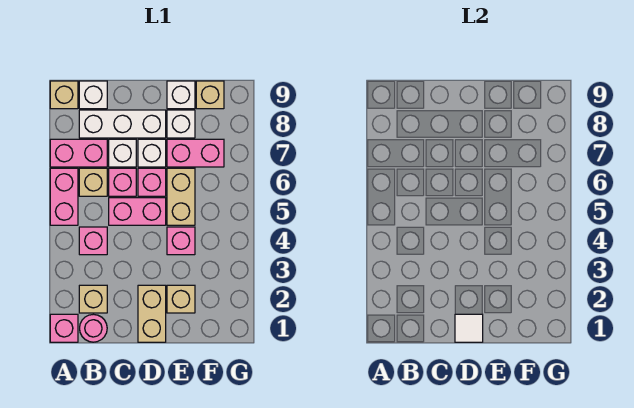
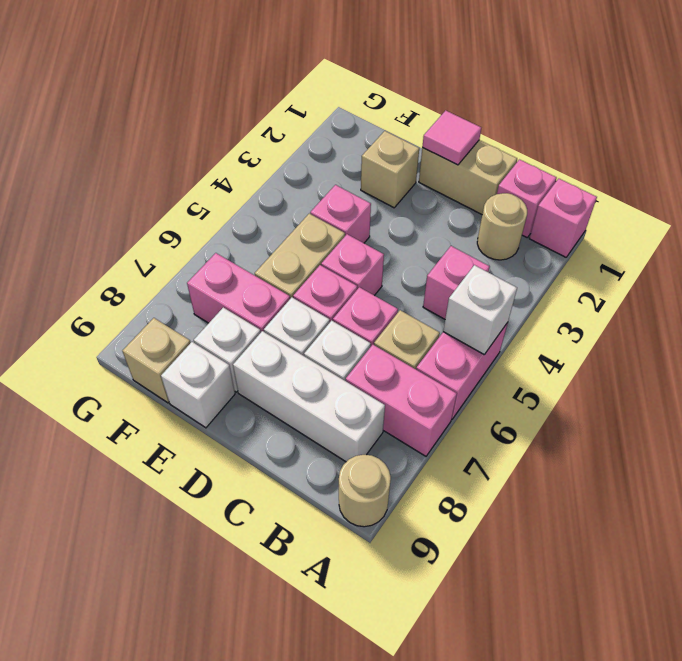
tan 1x1 brick [50,81,78,109] -> tan 1x1 round brick [339,455,391,527]
pink 1x1 round brick [80,314,107,342] -> pink 1x1 brick [497,160,557,237]
tan 1x1 brick [79,285,107,313] -> tan 1x1 round brick [477,193,527,260]
white 1x1 brick [79,81,107,109] -> white 1x1 brick moved to [443,265,517,355]
pink 1x2 brick [109,198,166,225] -> pink 1x1 brick [321,234,384,295]
tan 1x2 brick [138,285,166,342] -> tan 1x2 brick turned to [419,140,517,214]
white 1x1 tile [455,314,483,342] -> pink 1x1 tile [422,110,481,165]

